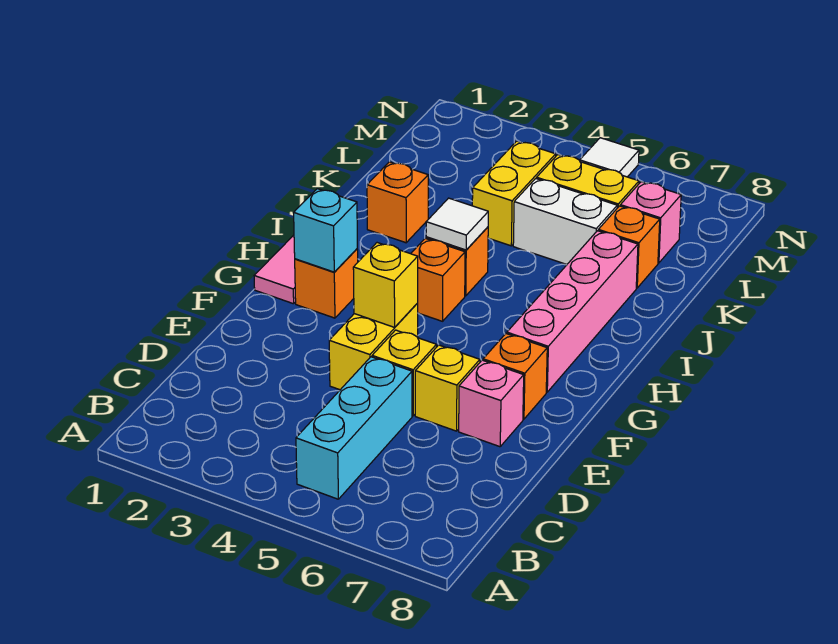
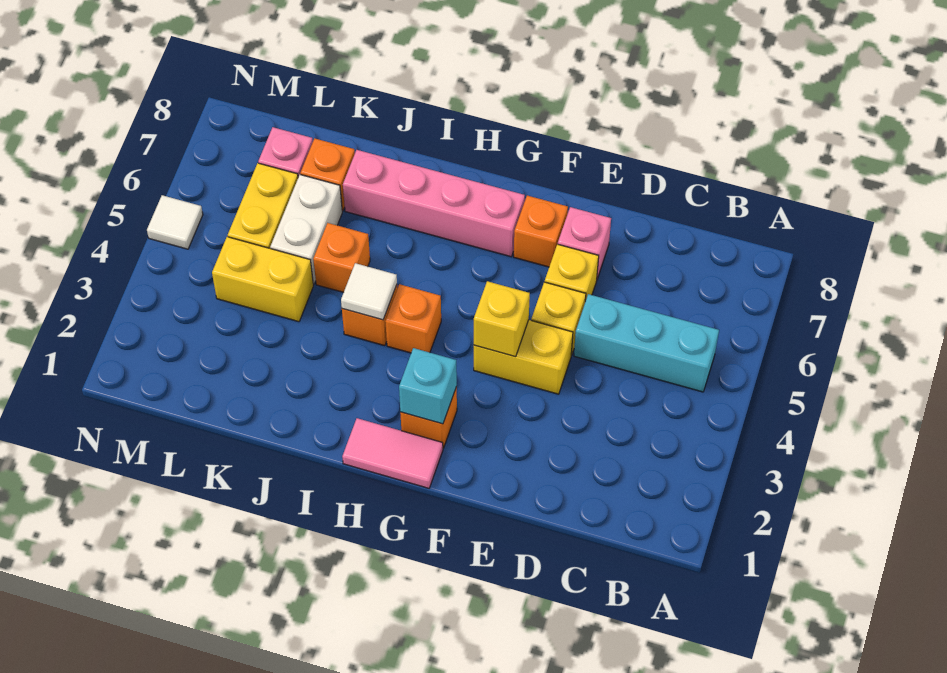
orange 1x1 brick [367,162,428,243] -> orange 1x1 brick moved to [313,223,370,292]

